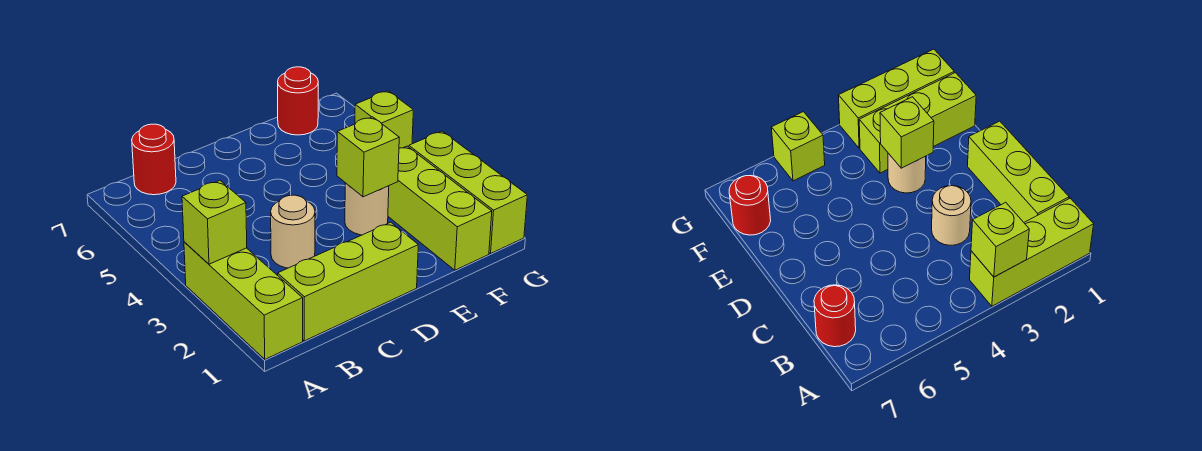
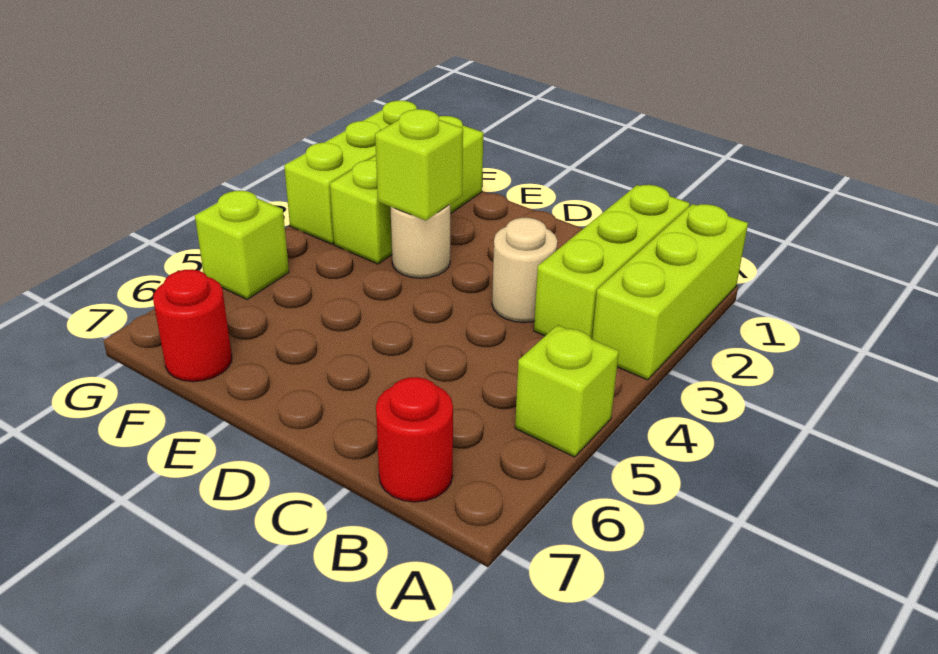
lime 1x1 brick [182,181,247,264] -> lime 1x1 brick moved to [515,325,619,457]
lime 1x3 brick [278,222,418,341] -> lime 1x3 brick turned to [534,185,690,339]

